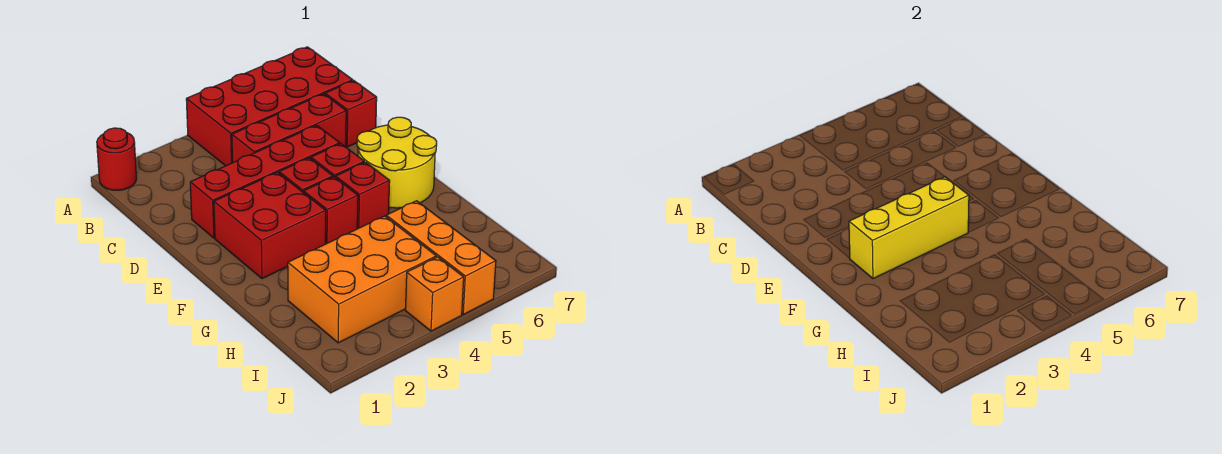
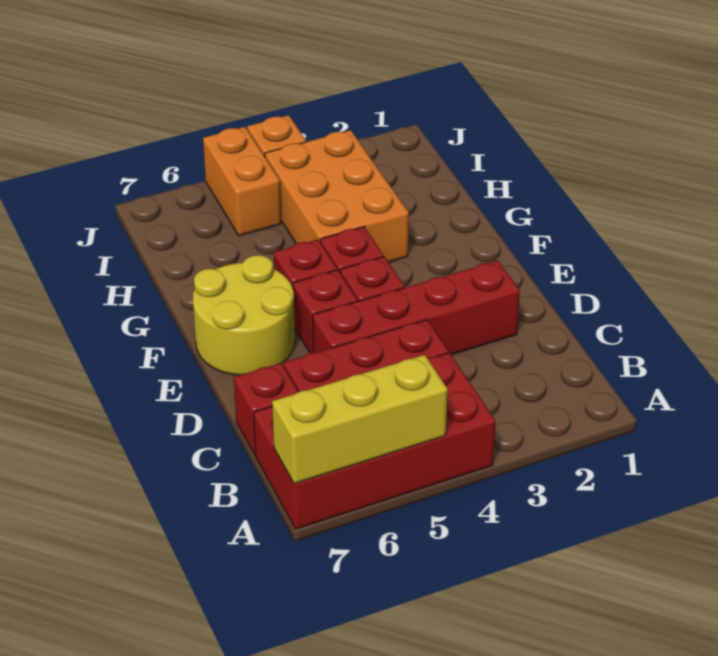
red 1x1 round brick [97,128,137,190] -> none
red 2x2 brick [214,172,326,279] -> none
yellow 1x3 brick [849,177,969,279] -> yellow 1x3 brick moved to [272,355,447,484]
orange 2x3 brick [288,216,436,343] -> orange 2x3 brick turned to [265,130,409,262]
orange 1x3 brick [386,201,496,314] -> orange 1x2 brick [203,127,281,236]

